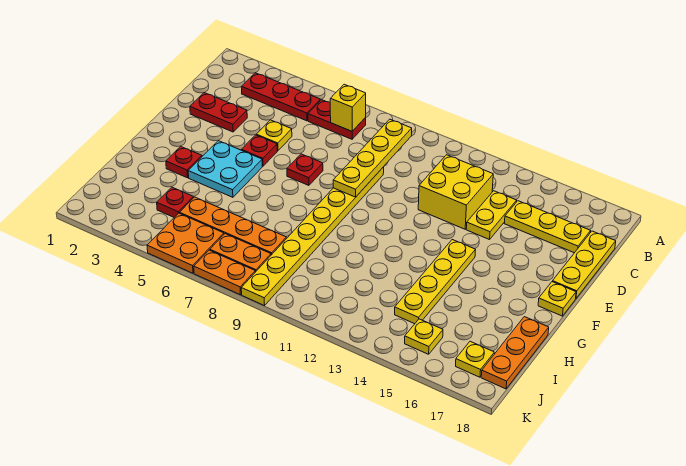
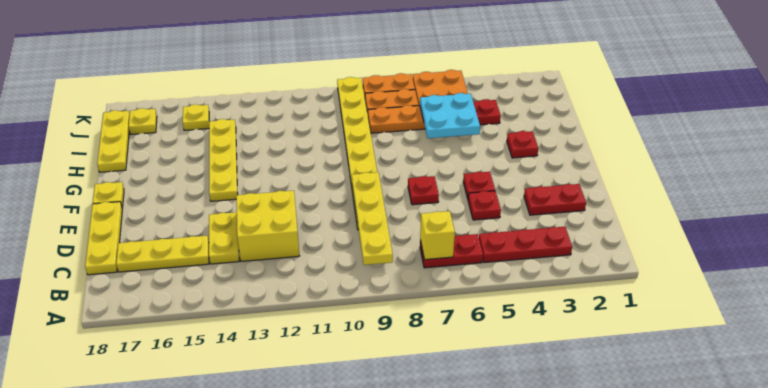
yellow 1x1 plate [256,120,292,151] -> red 1x1 plate [468,191,501,220]
cyan 2x2 plate [188,141,262,197] -> cyan 2x2 plate moved to [420,93,480,138]
orange 1x3 plate [481,317,549,389] -> yellow 1x3 plate [97,110,130,172]

